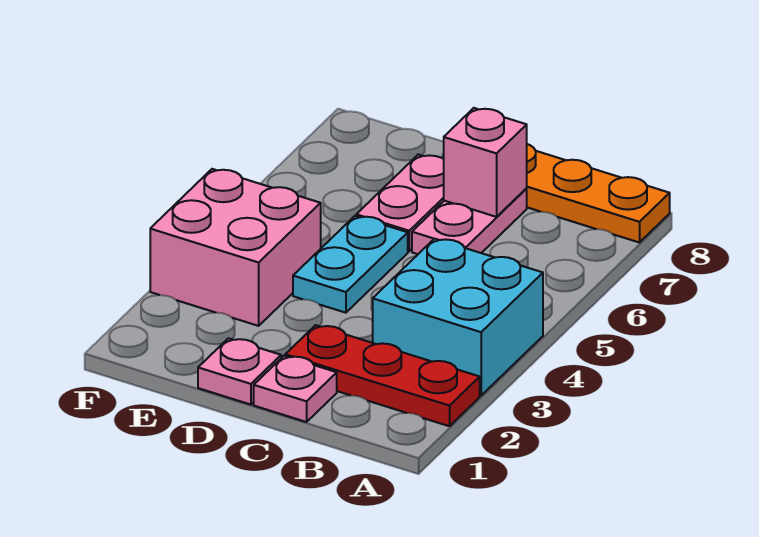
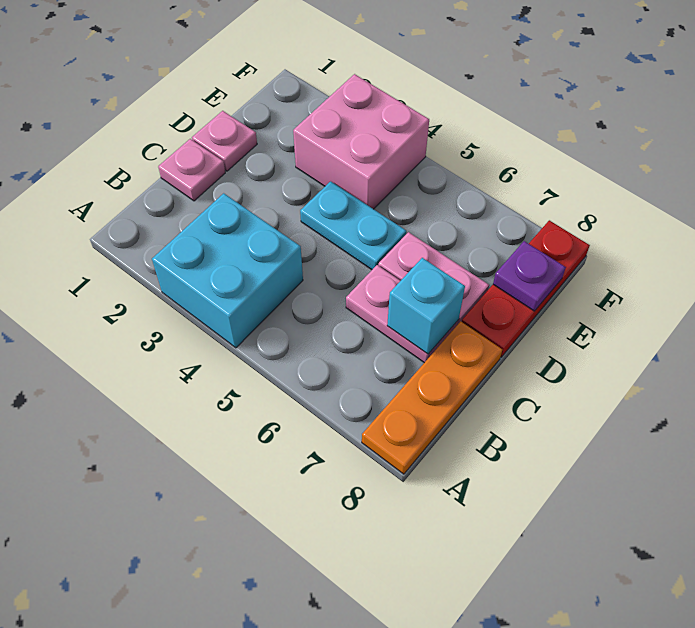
red 1x3 plate [285,325,480,426] -> red 1x3 plate moved to [462,220,590,357]
pink 1x1 brick [444,108,527,217] -> cyan 1x1 brick [387,258,465,354]
none -> purple 1x1 plate [493,241,566,311]

